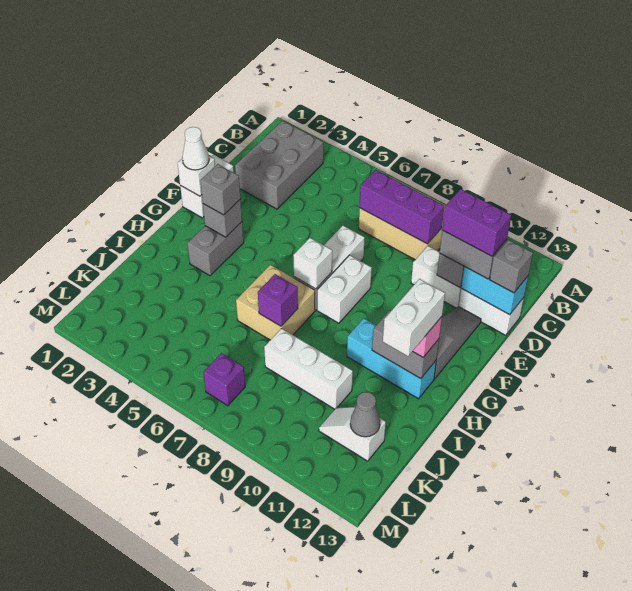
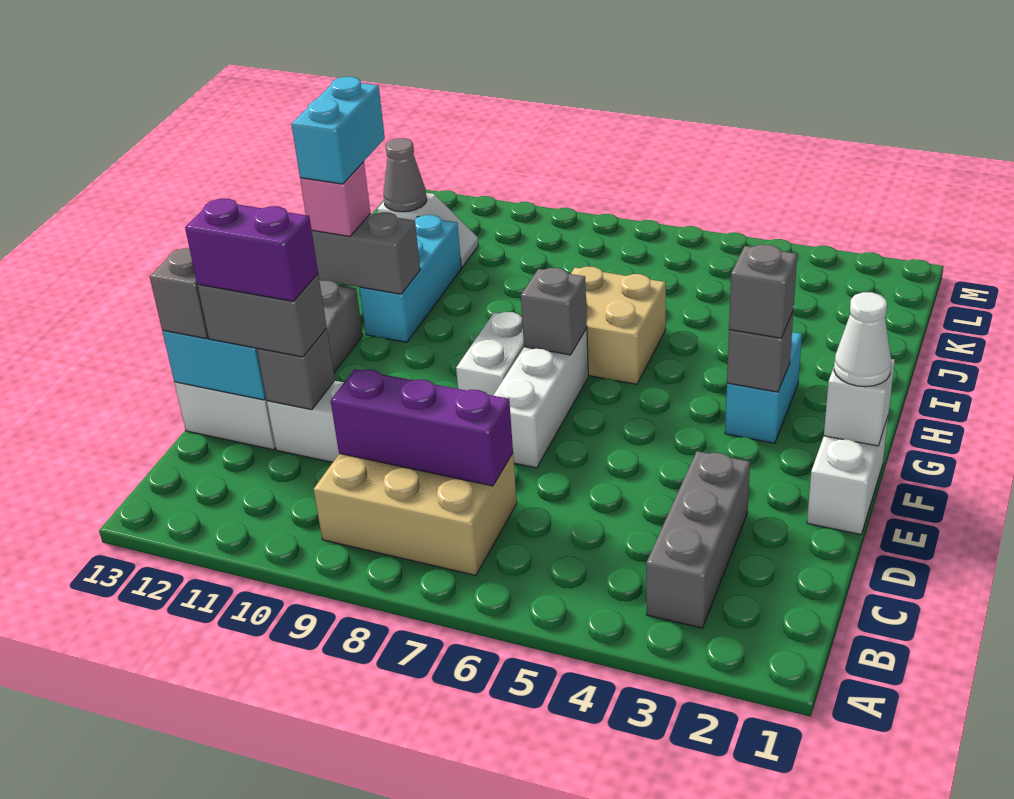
grey 2x3 brick [235,121,323,209] -> grey 1x3 brick [646,451,750,628]
grey 1x2 brick [187,222,244,276] -> cyan 1x2 brick [725,332,802,443]
white 1x1 brick [293,238,332,289] -> grey 1x1 brick [521,268,587,355]
cyan 1x3 brick [347,318,436,399] -> cyan 1x3 brick turned to [360,215,462,342]
white 1x2 brick [383,279,445,356] -> cyan 1x2 brick [292,77,385,184]
purple 1x1 brick [258,274,298,326] -> none
white 1x3 brick [264,328,353,409] -> none
purple 1x1 brick [203,353,245,406] -> none

